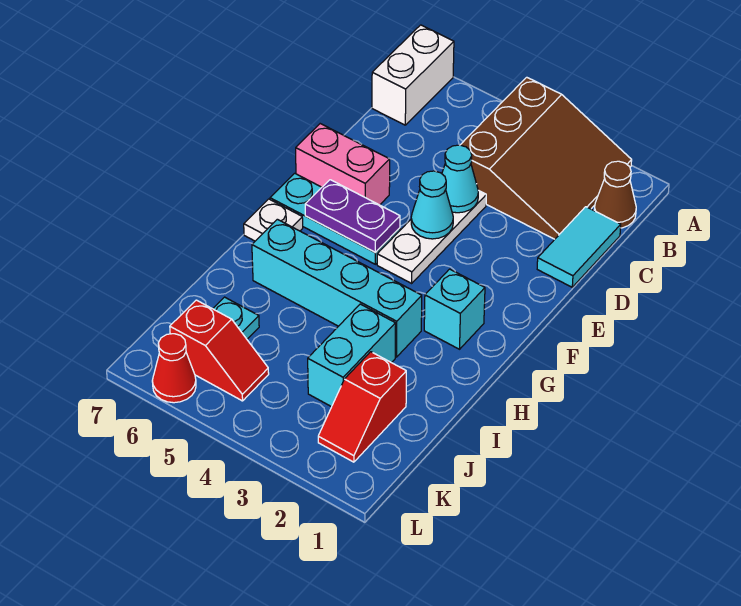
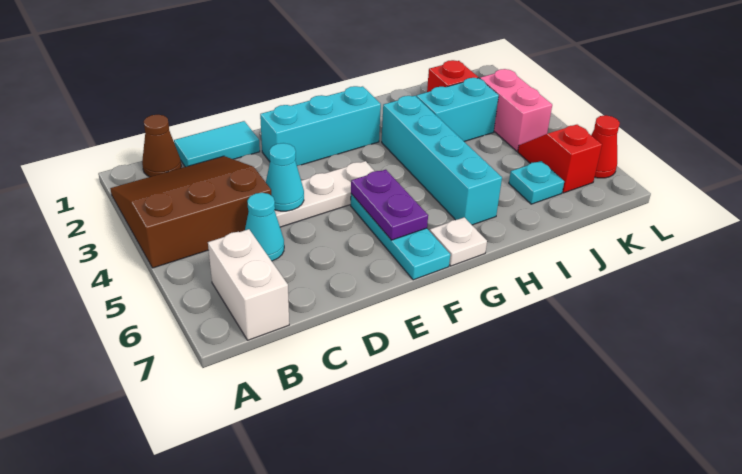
white 1x2 brick [372,25,454,125] -> white 1x2 brick turned to [208,229,289,340]
cyan 1x1 cone [411,171,453,239] -> cyan 1x1 cone moved to [245,193,284,261]
pink 1x2 brick [296,124,390,205] -> pink 1x2 brick moved to [480,69,552,151]
cyan 1x1 brick [424,269,485,349] -> cyan 1x3 brick [260,86,381,166]

